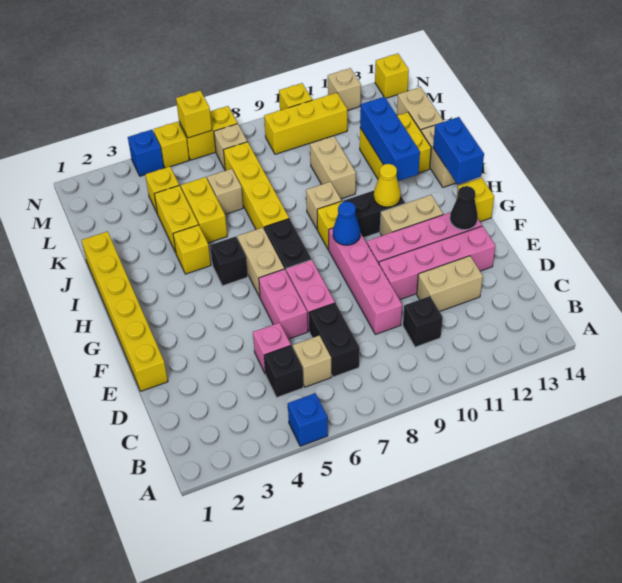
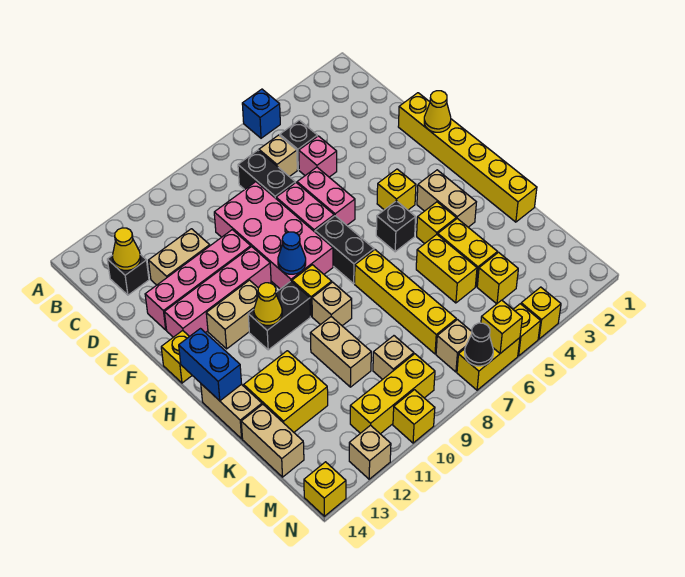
black 1x1 brick [403,296,443,347] -> black 1x1 brick moved to [107,254,149,295]
none -> yellow 1x1 cone [112,228,141,270]
pink 1x4 brick [329,228,402,334] -> pink 2x4 brick [214,182,333,289]
none -> yellow 1x1 cone [424,91,451,132]
black 1x1 cone [450,186,478,230] -> black 1x1 cone moved to [465,323,493,366]
none -> yellow 1x1 brick [377,169,416,210]
tan 1x2 brick [237,227,284,297] -> tan 1x2 brick moved to [417,170,476,227]
blue 1x3 brick [360,97,420,181] -> none
tan 1x1 brick [207,169,243,214] -> tan 1x1 brick moved to [373,336,414,379]
blue 1x1 brick [128,130,164,176] -> yellow 1x1 brick [521,287,561,339]

